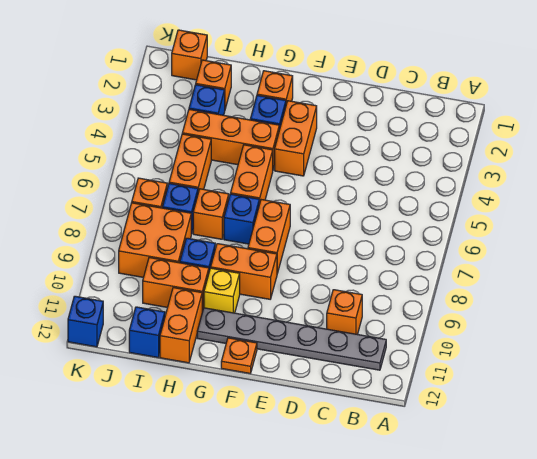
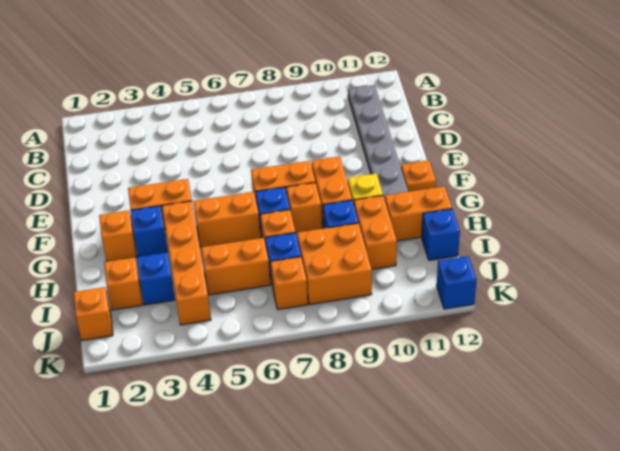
orange 1x1 brick [327,290,362,334] -> orange 1x1 brick moved to [286,183,322,233]
orange 1x3 brick [182,109,279,169] -> orange 1x4 brick [162,201,211,325]

